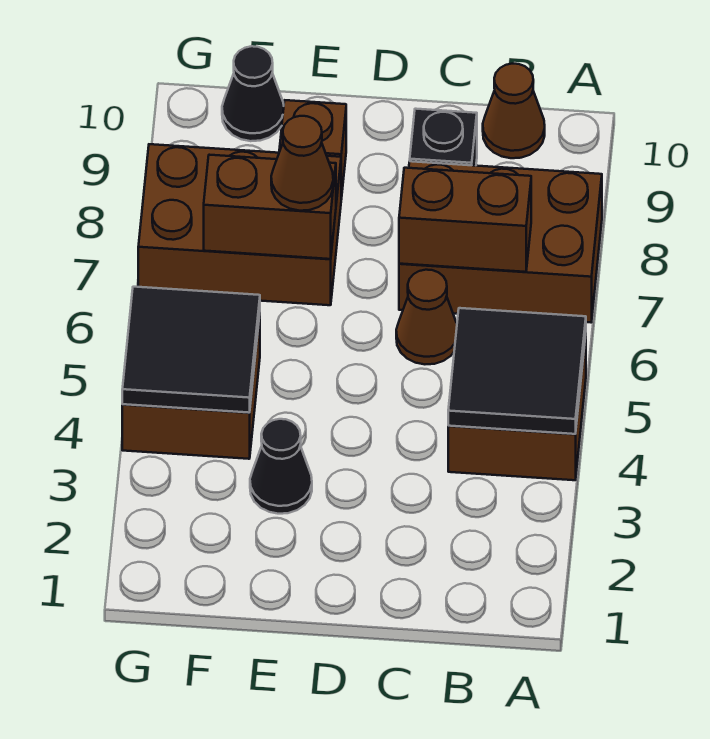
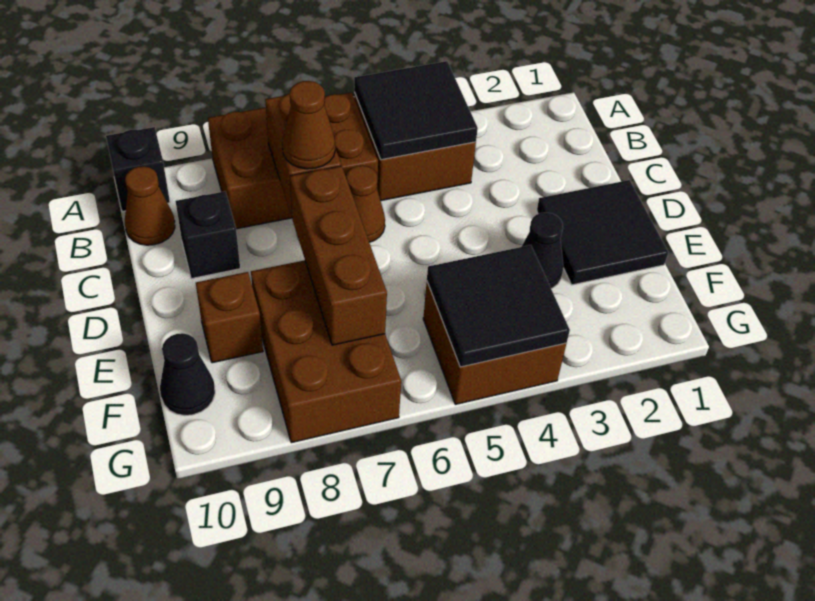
brown 2x3 brick [399,161,602,322] -> brown 2x3 brick turned to [208,92,378,229]
none -> black 1x1 brick [106,127,170,212]
none -> black 2x2 tile [537,180,668,285]
brown 1x2 brick [204,155,336,259] -> brown 1x3 brick [290,166,387,345]
brown 1x1 cone [271,116,333,211] -> brown 1x1 cone moved to [282,81,335,169]

